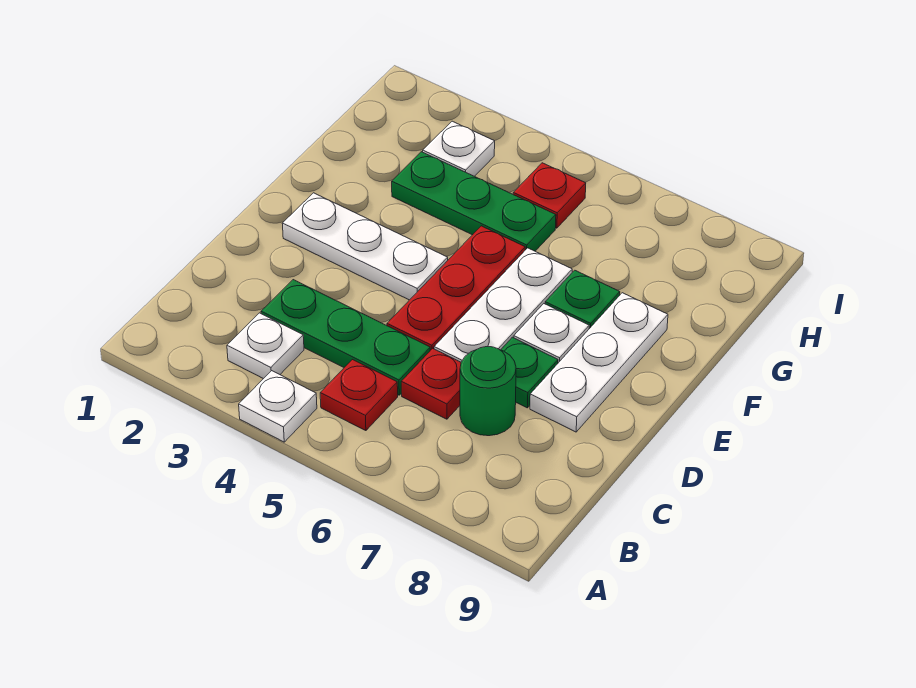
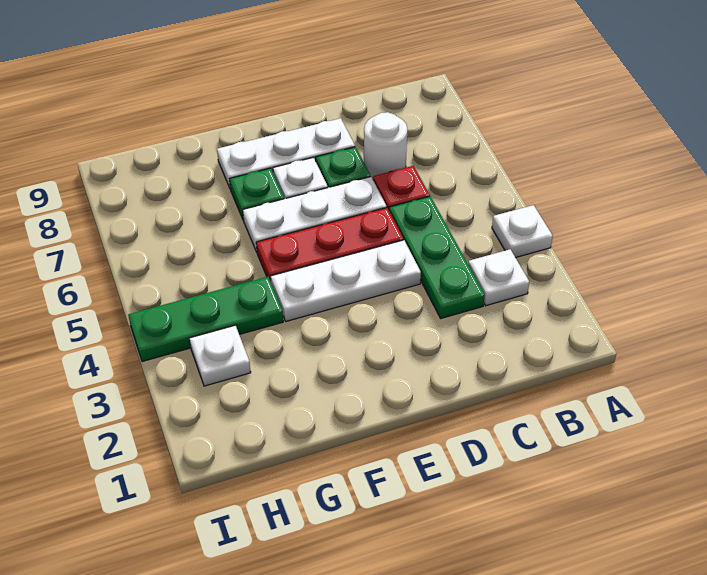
red 1x1 plate [320,360,398,431] -> none
green 1x1 round brick [460,347,516,436] -> white 1x1 round brick [364,112,407,179]
white 1x3 plate [282,193,448,300] -> white 1x3 plate turned to [271,240,421,321]
green 1x3 plate [392,152,556,251] -> green 1x3 plate turned to [128,277,283,362]
red 1x1 plate [513,163,586,228] -> none

